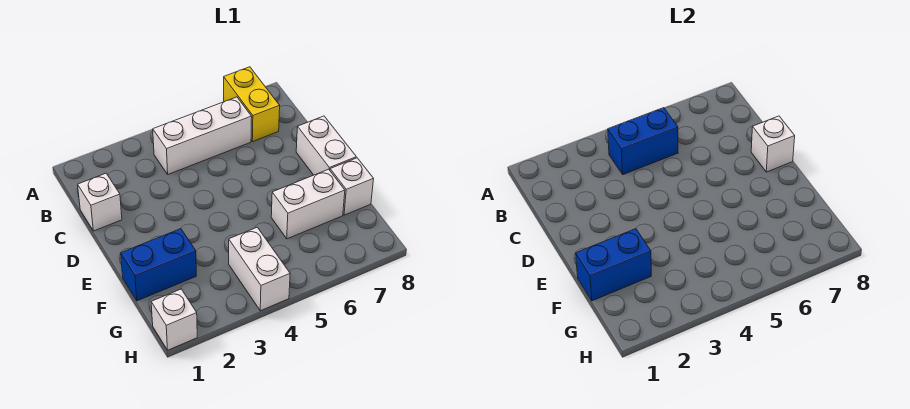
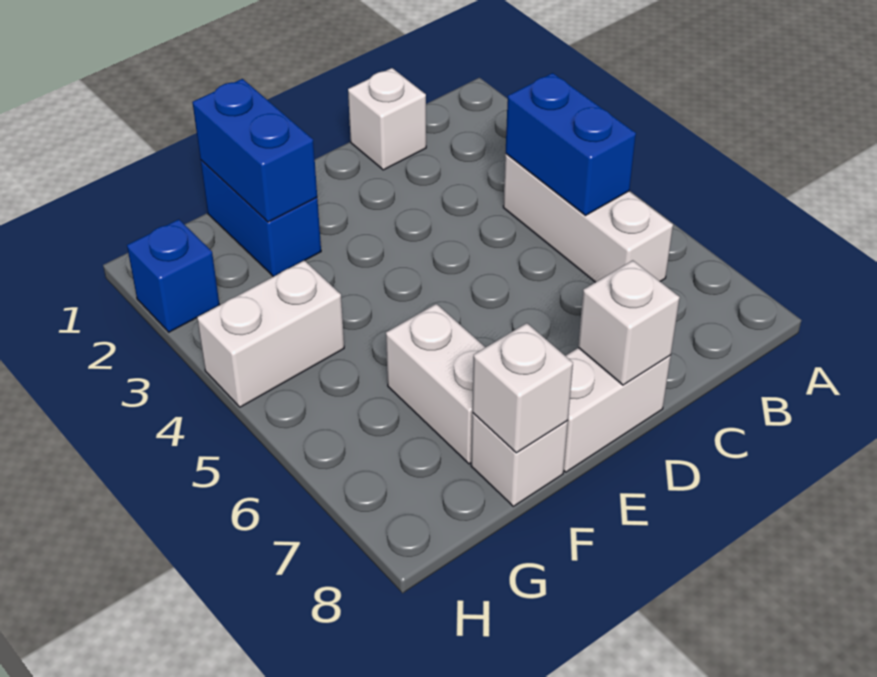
yellow 1x2 brick [224,67,280,142] -> none
white 1x1 brick [151,289,197,350] -> white 1x1 brick moved to [472,323,573,453]
none -> blue 1x1 brick [127,219,219,332]

